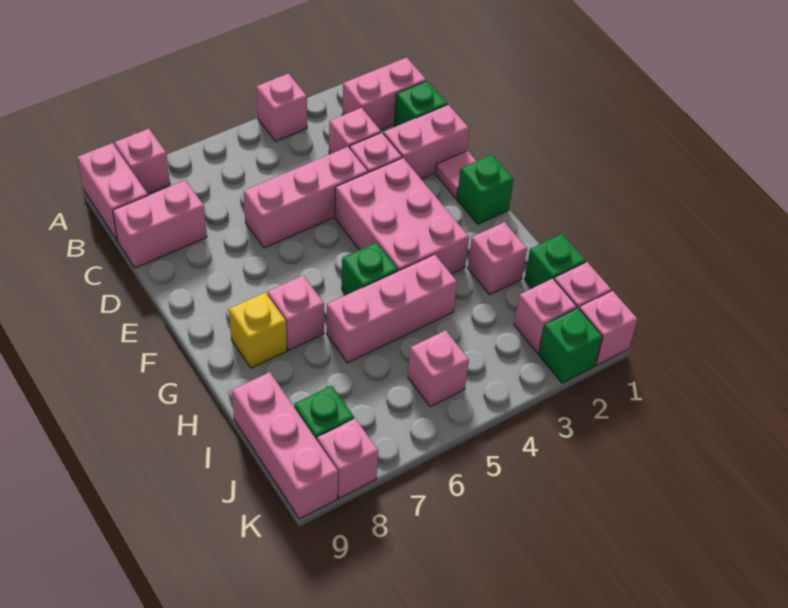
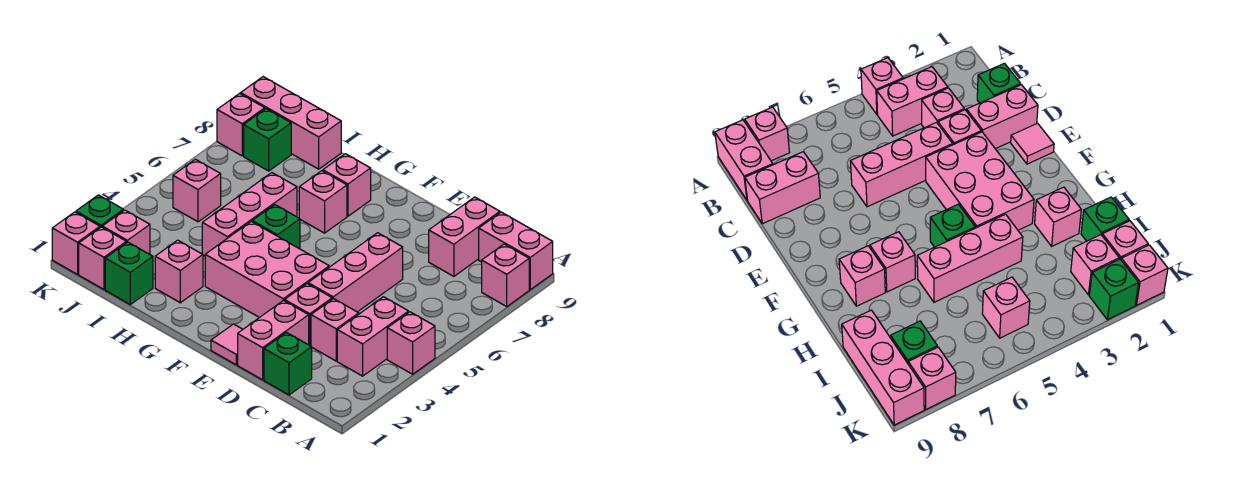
pink 1x2 brick [342,57,426,130] -> pink 1x2 brick moved to [337,297,409,376]
green 1x1 brick [457,154,514,224] -> none
yellow 1x1 brick [229,292,287,368] -> pink 1x1 brick [323,154,371,216]

